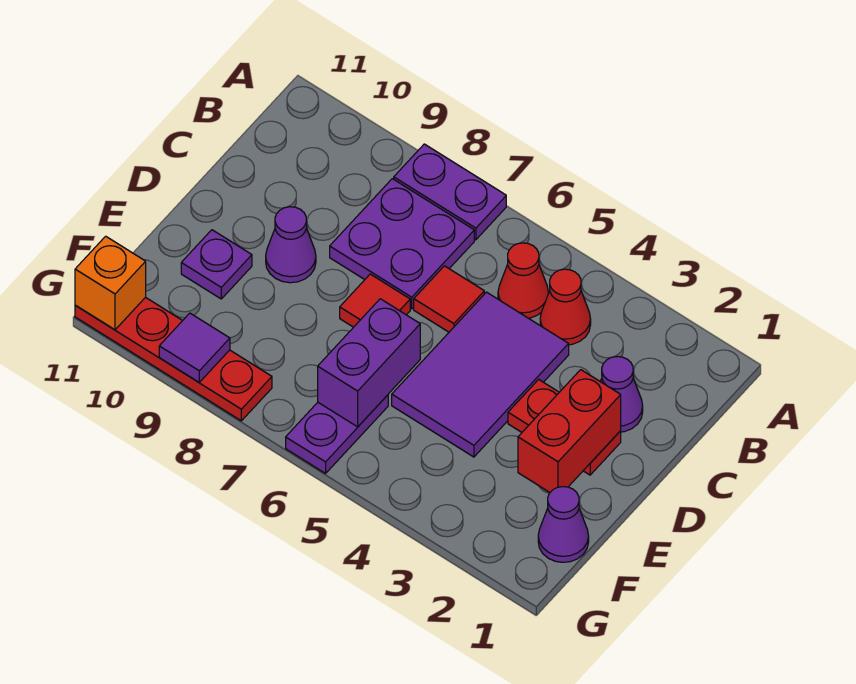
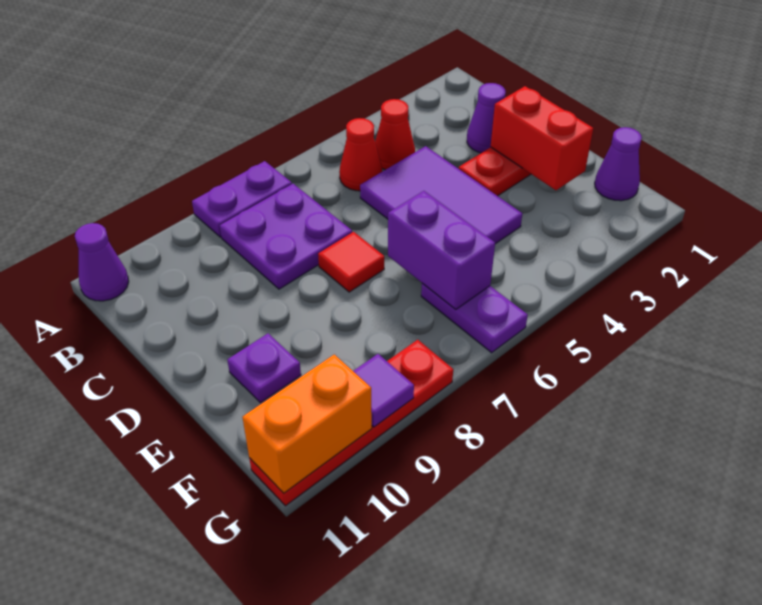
red 1x1 tile [414,266,484,332] -> none
purple 1x1 cone [266,207,316,283] -> purple 1x1 cone moved to [75,223,129,301]
orange 1x1 brick [75,236,146,330] -> orange 1x2 brick [242,355,372,493]

